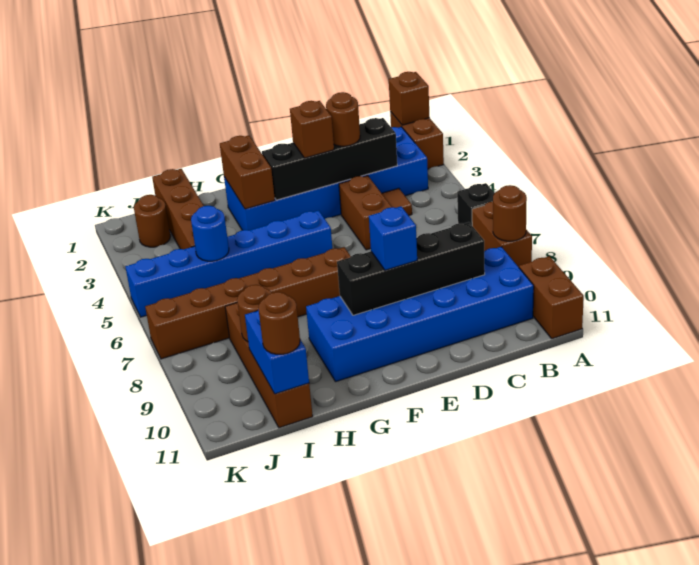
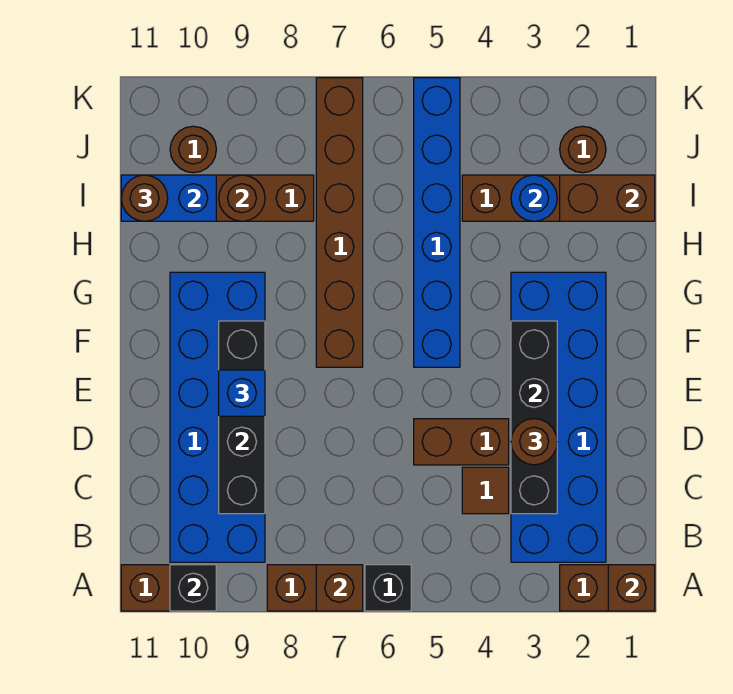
brown 1x1 round brick [493,185,527,241] -> brown 1x1 round brick moved to [170,126,216,173]
none -> black 1x1 brick [170,565,216,611]
brown 1x1 brick [290,101,334,158] -> brown 1x1 brick moved to [316,565,363,611]
brown 1x2 brick [220,135,275,209] -> brown 1x2 brick moved to [560,175,655,221]
blue 1x1 round brick [191,206,229,261] -> blue 1x1 round brick moved to [511,175,557,221]

